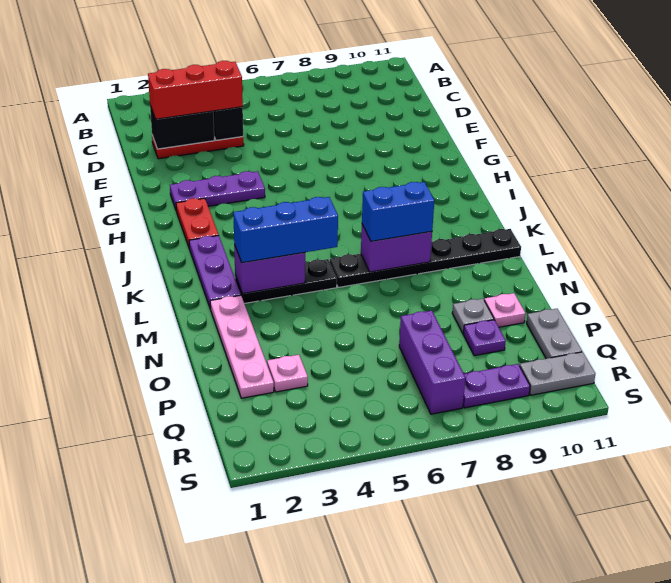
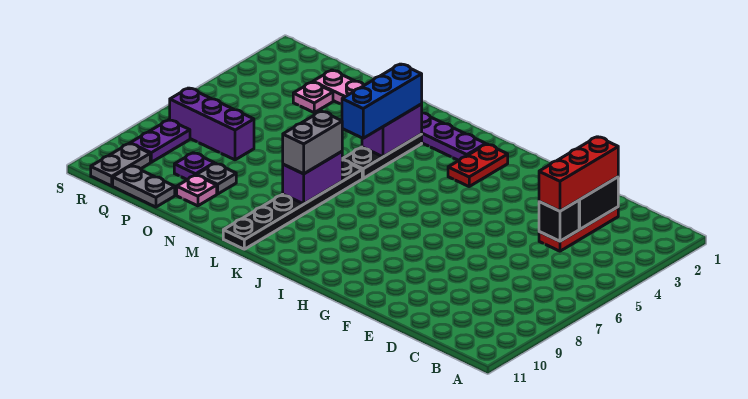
purple 1x3 plate [170,171,265,209] -> none
red 1x2 plate [176,198,219,249] -> red 1x2 plate turned to [448,144,508,186]
blue 1x2 brick [362,182,434,241] -> grey 1x2 brick [283,111,342,174]

